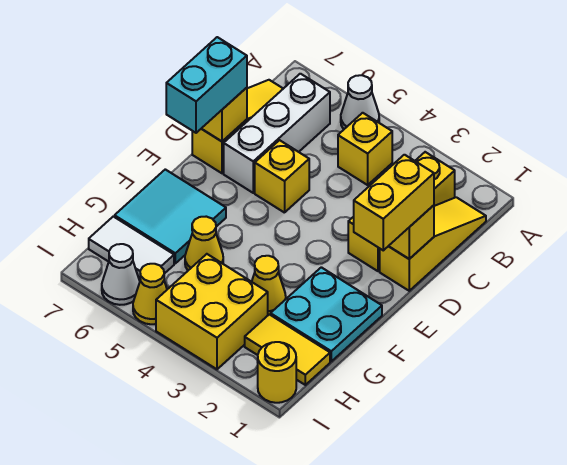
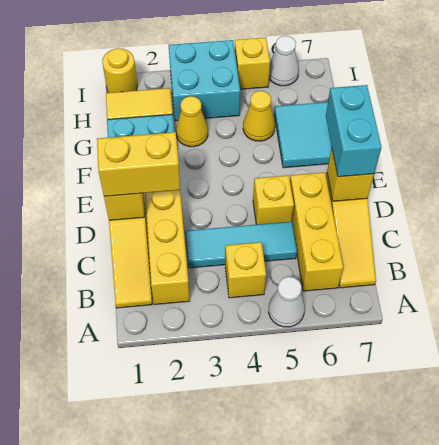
white 1x3 brick [224,74,330,193] -> yellow 1x3 brick [290,172,343,291]
none -> cyan 1x3 tile [185,222,297,268]
yellow 1x2 brick [354,155,434,250] -> yellow 1x2 brick turned to [97,132,181,196]
yellow 2x2 brick [156,254,268,369] -> cyan 2x2 brick [169,40,240,121]
white 1x2 tile [89,216,174,281] -> none
yellow 1x1 cone [133,264,167,324] -> yellow 1x1 brick [235,37,270,89]

